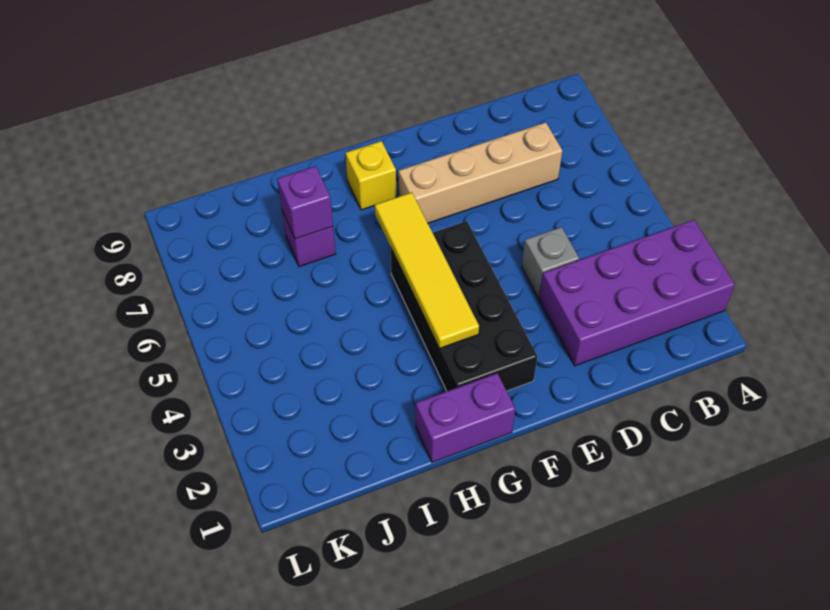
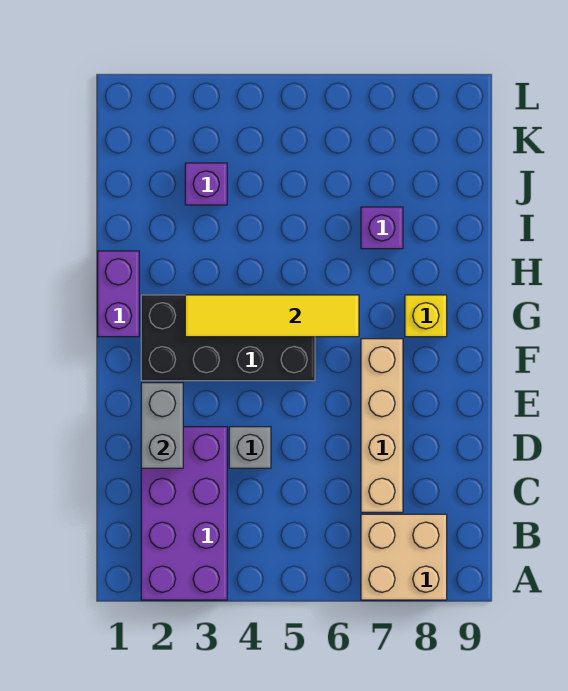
none -> tan 2x2 brick [361,514,447,600]
none -> grey 1x2 brick [141,383,183,468]
purple 1x1 brick [277,166,333,239] -> purple 1x1 brick moved to [185,163,227,205]

